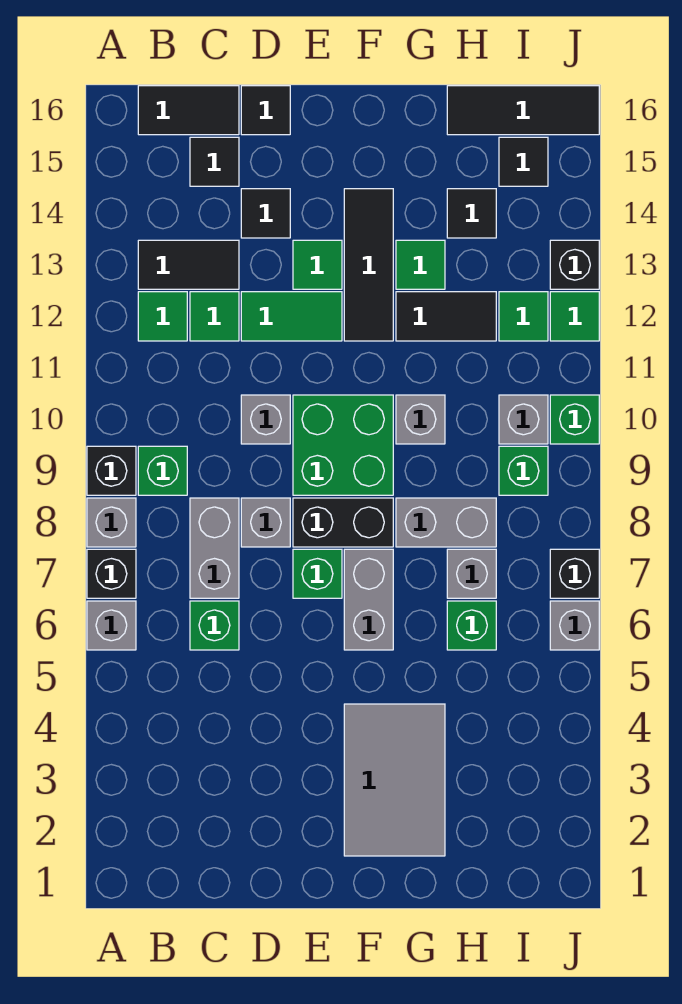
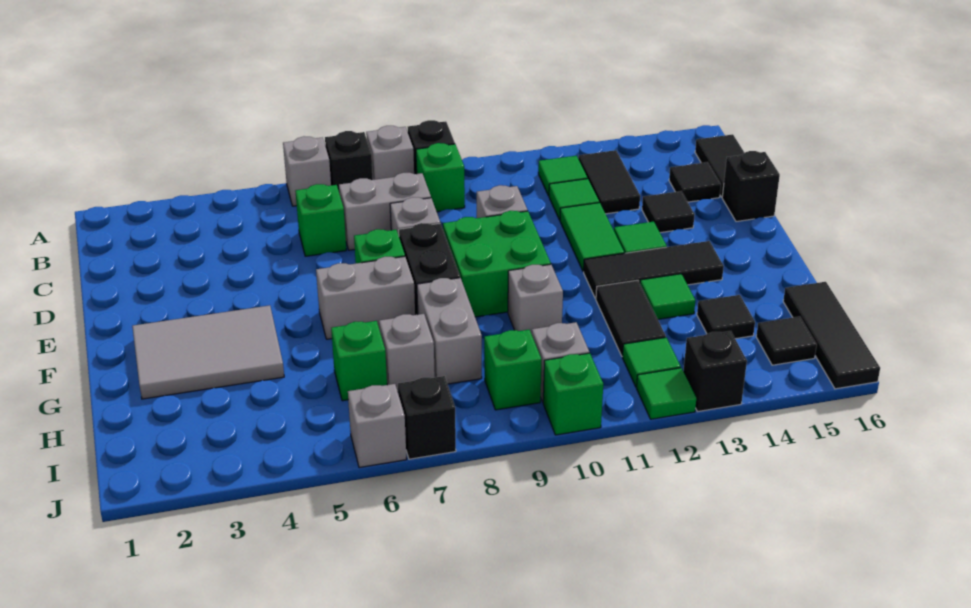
black 1x1 tile [241,86,290,135] -> black 1x1 brick [722,151,780,222]

